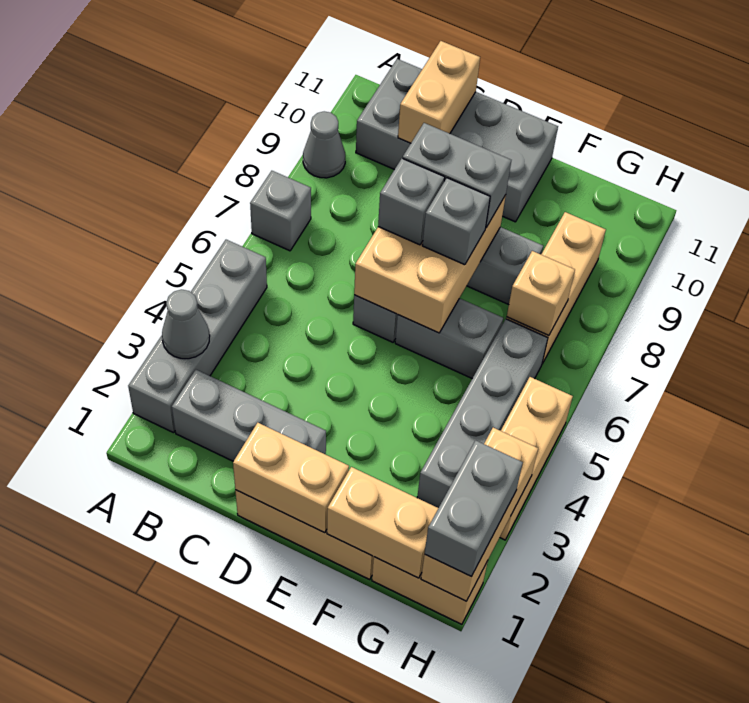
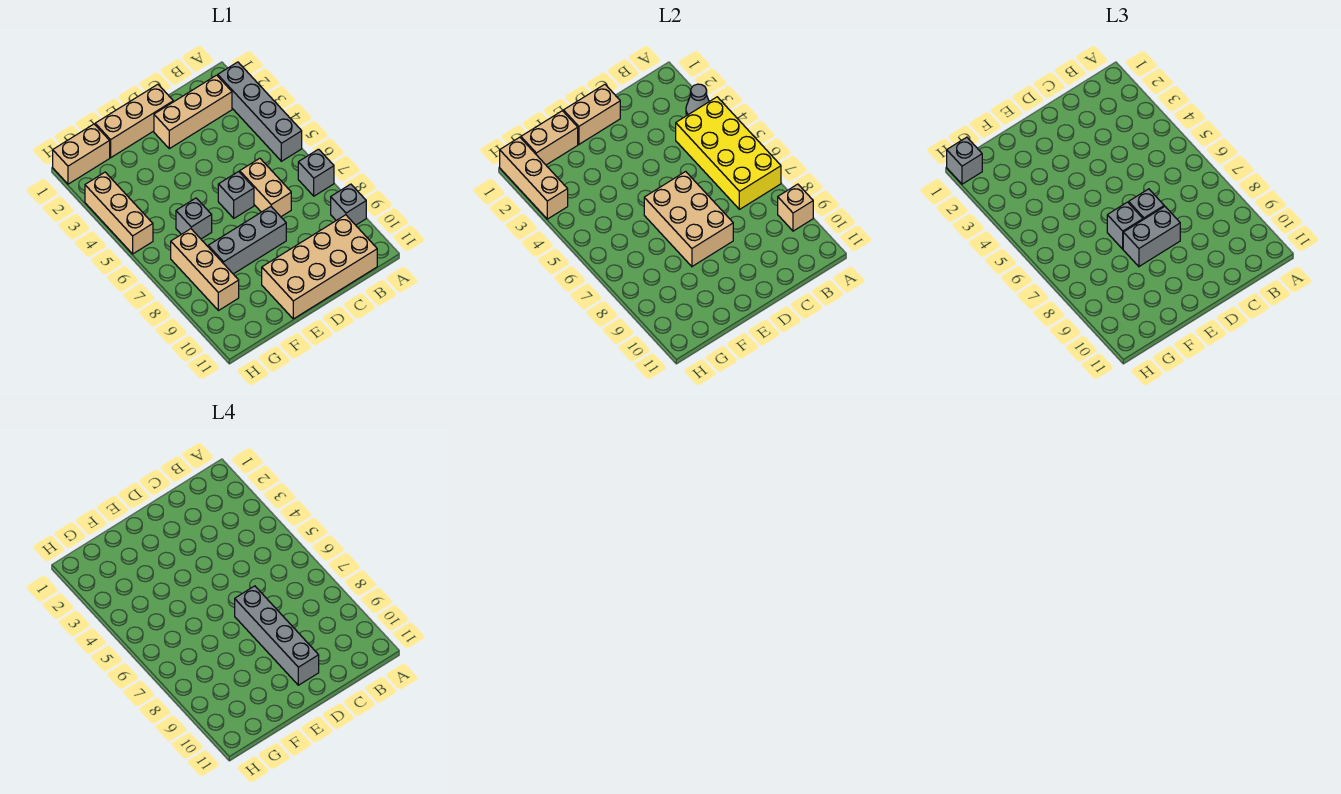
none -> yellow 2x4 brick [676,97,781,209]
grey 1x1 cone [303,111,345,178] -> grey 1x1 brick [331,184,366,225]
grey 1x3 brick [172,370,326,461] -> tan 1x3 brick [154,75,232,149]
grey 2x4 brick [356,59,558,222] -> tan 2x4 brick [262,215,377,319]
tan 1x2 brick [398,41,480,143] -> tan 1x2 brick moved to [240,158,291,217]
grey 1x2 brick [395,298,503,379] -> grey 1x1 brick [176,198,212,239]
grey 1x4 brick [417,319,548,508] -> grey 1x4 brick moved to [235,586,319,685]
tan 1x1 brick [507,251,575,336] -> tan 1x1 brick moved to [778,184,813,231]
grey 1x2 brick [425,440,523,576] -> grey 1x1 brick [947,137,982,184]

